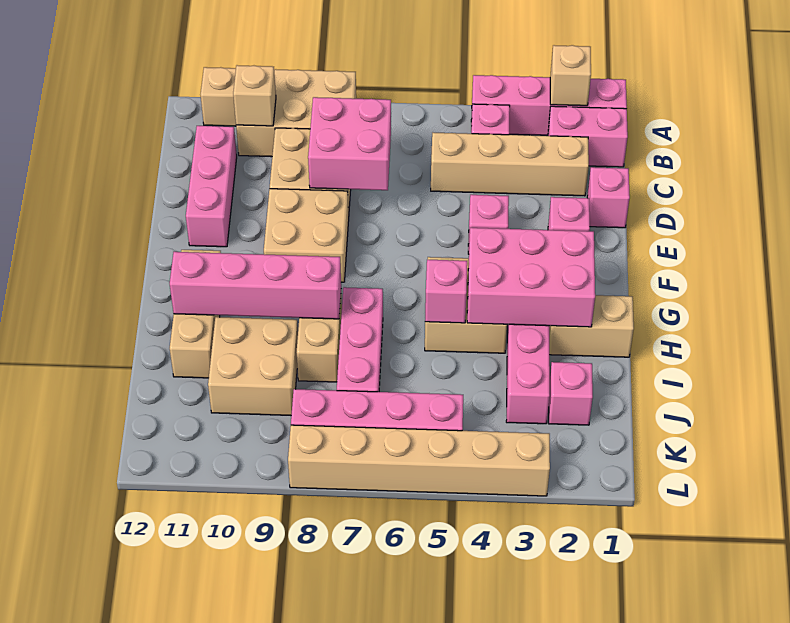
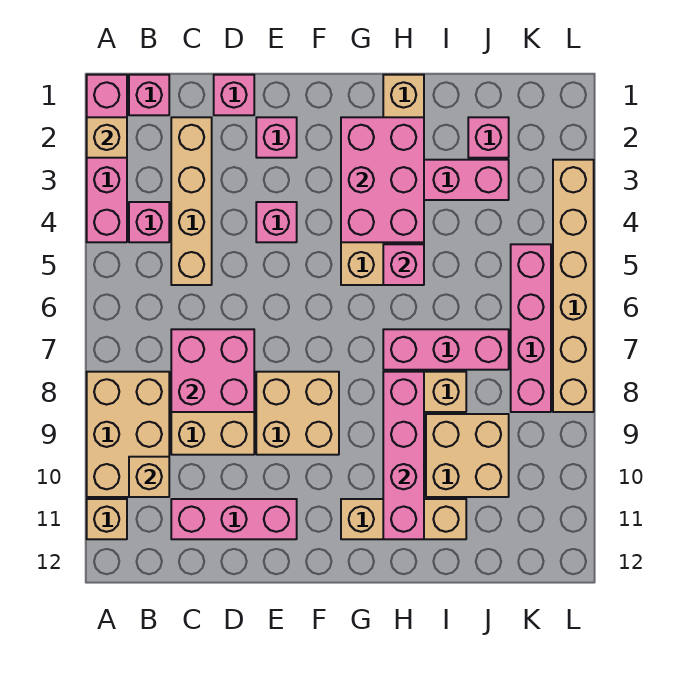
pink 1x2 brick [548,106,628,167] -> pink 1x1 brick [129,75,169,115]

